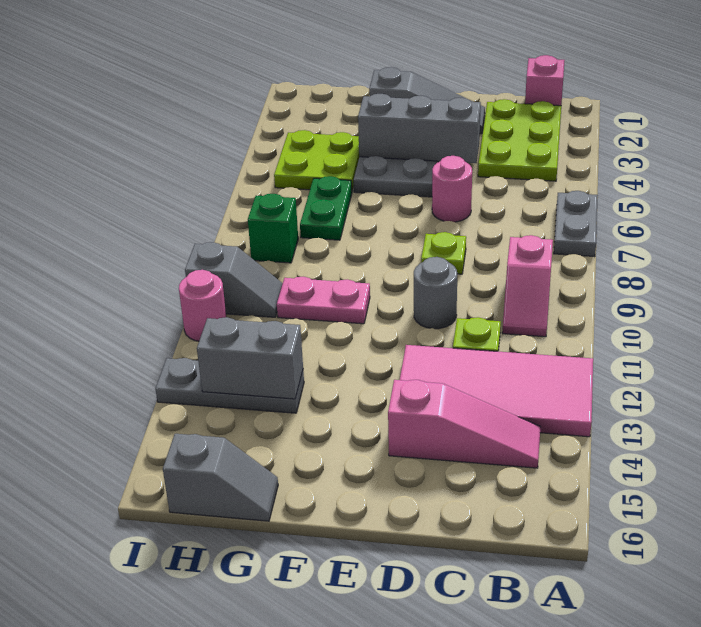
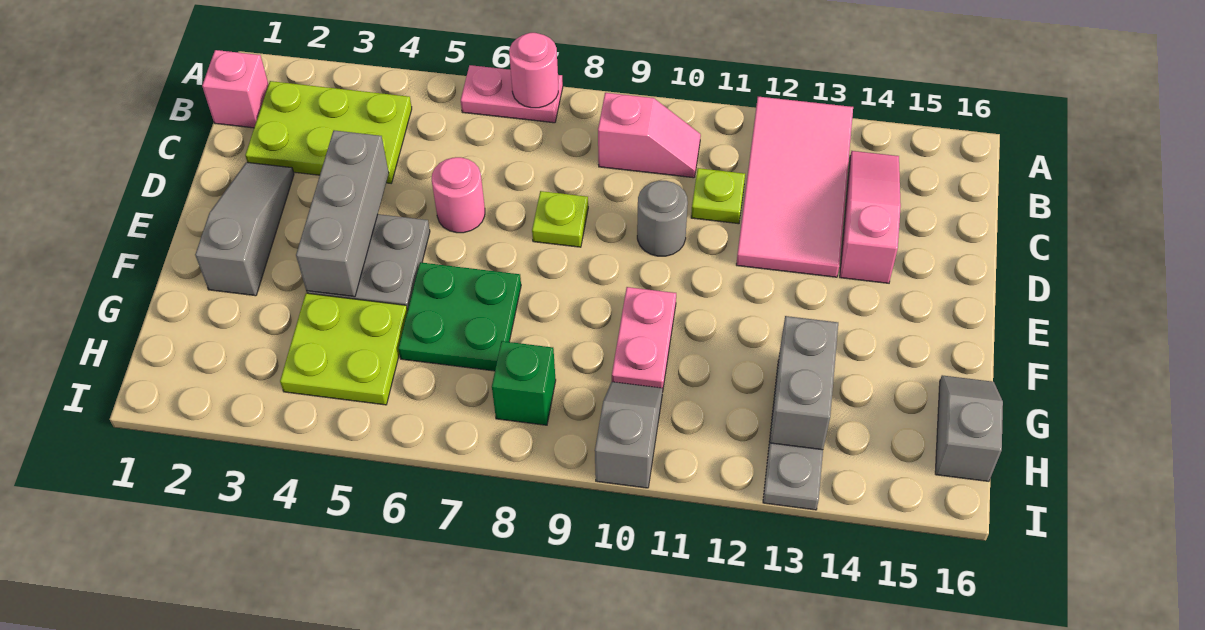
grey 1x2 plate [554,191,598,257] -> pink 1x2 plate [461,65,563,123]
green 1x2 plate [300,176,352,240] -> green 2x2 plate [398,262,521,371]
pink 1x1 round brick [179,270,226,341] -> pink 1x1 round brick moved to [509,33,558,108]

